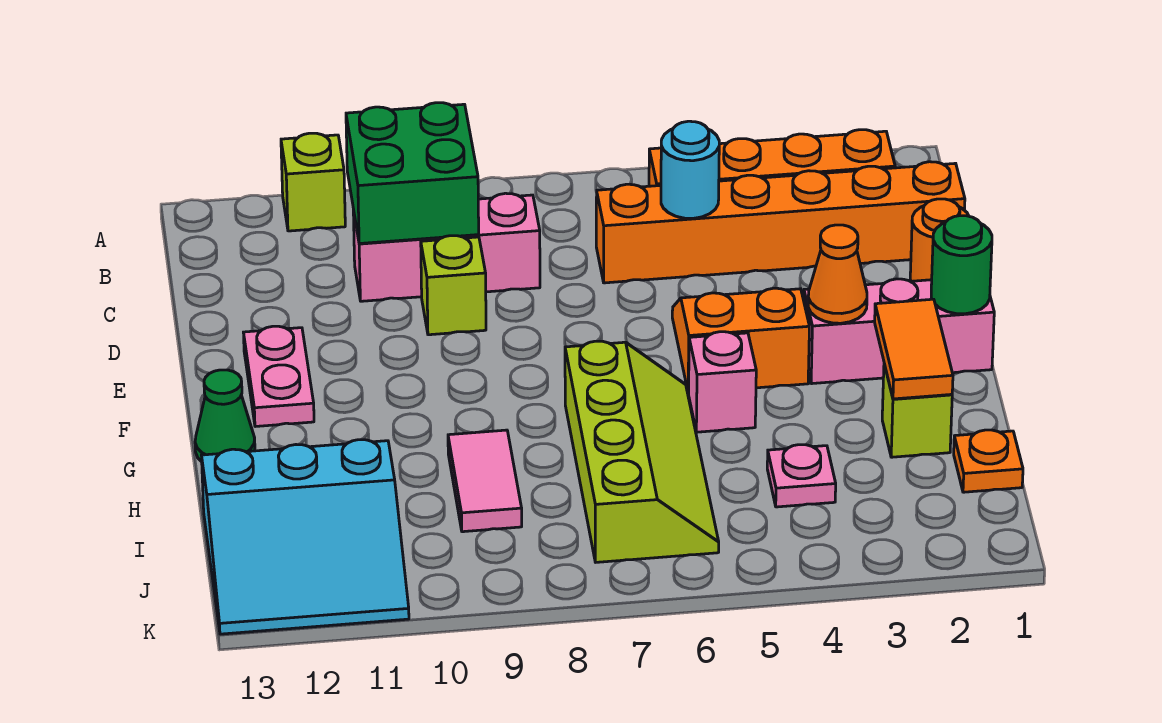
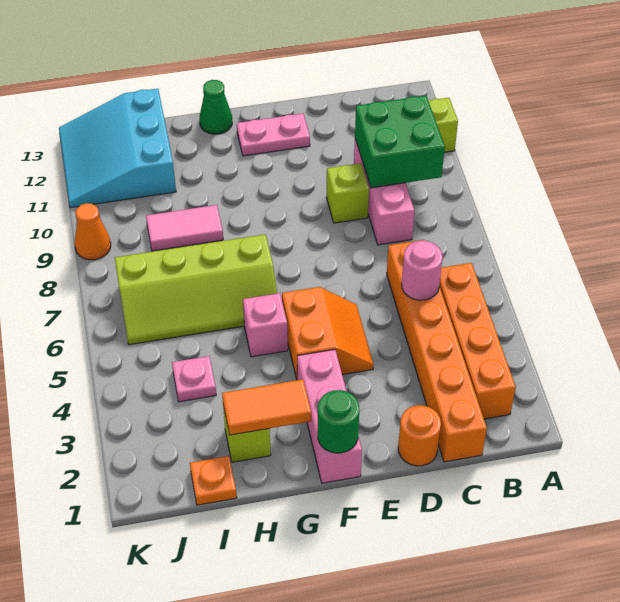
cyan 1x1 round brick [661,121,719,218] -> pink 1x1 round brick [402,241,443,300]
orange 1x1 cone [808,225,867,323] -> orange 1x1 cone moved to [75,203,111,260]

